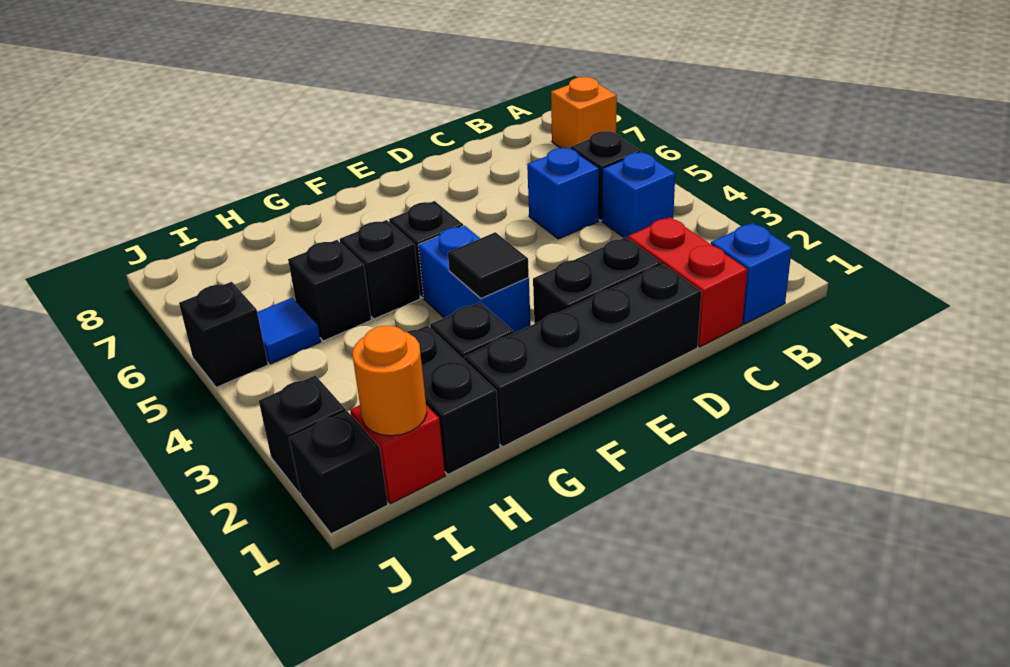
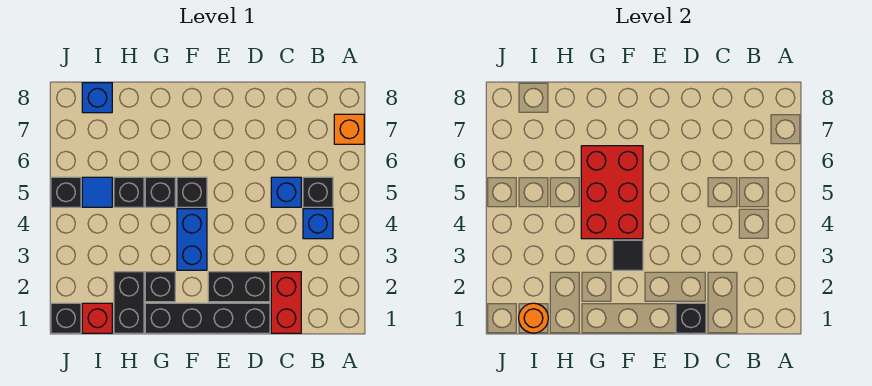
blue 1x1 brick [711,223,792,324] -> blue 1x1 brick moved to [82,83,112,113]
none -> red 2x3 brick [581,146,643,239]
black 1x1 brick [259,375,346,493] -> black 1x1 brick moved to [676,303,706,333]

